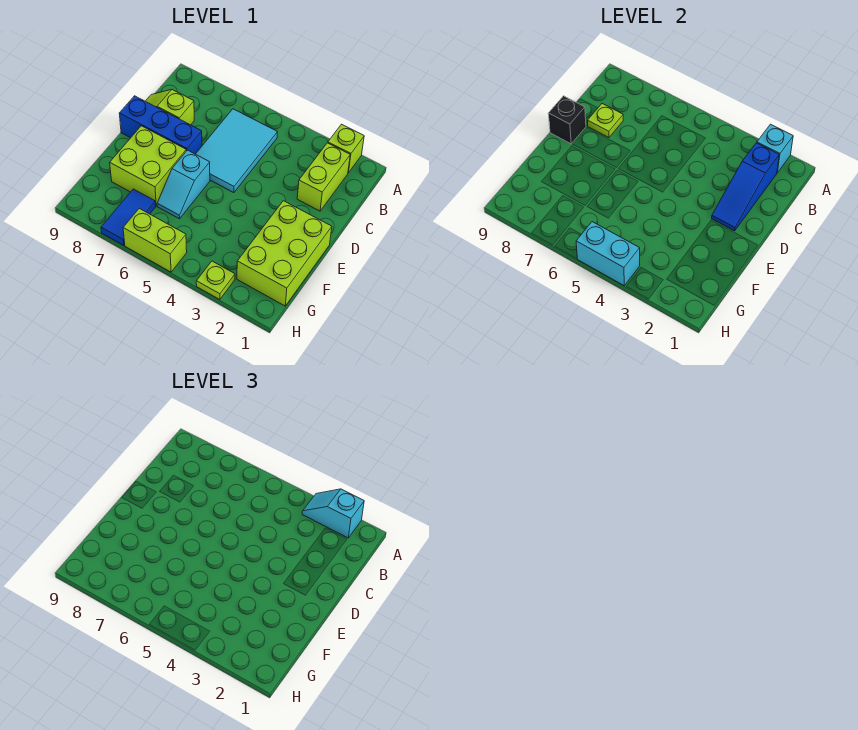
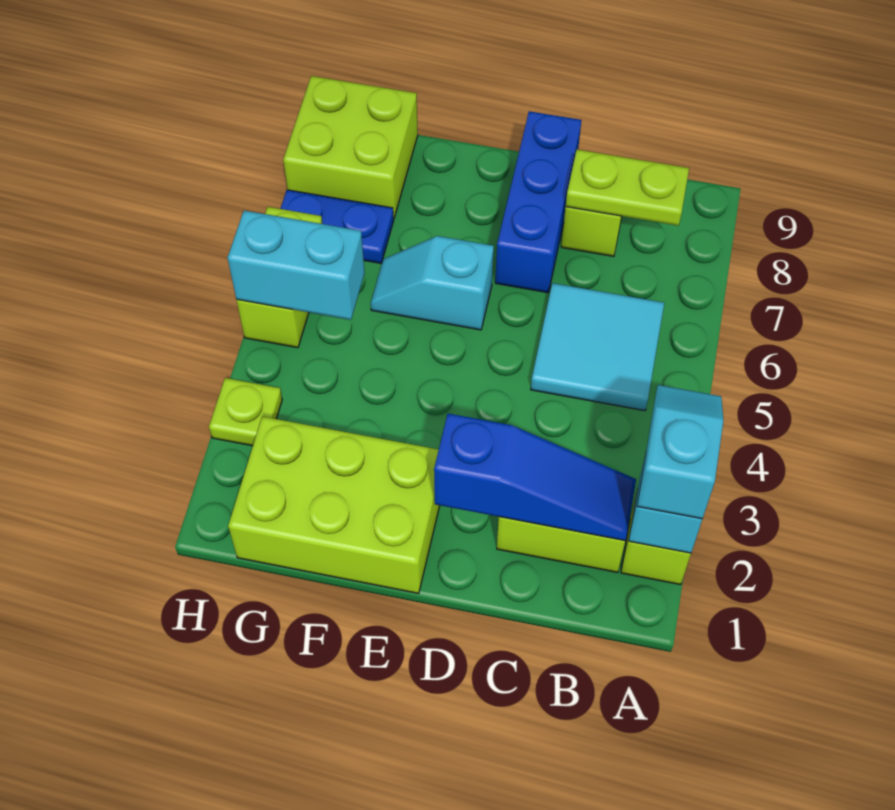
blue 1x3 slope [712,143,779,231] -> blue 1x3 slope turned to [434,414,636,541]
cyan 2x3 tile [196,109,278,193] -> cyan 2x2 tile [531,283,664,411]
lime 1x1 plate [587,104,623,138] -> lime 1x2 plate [566,150,689,226]
black 1x1 brick [548,96,586,144] -> none
lime 2x2 brick [110,126,186,206] -> lime 2x2 brick moved to [283,76,418,219]
blue 1x2 tile [101,189,156,245] -> blue 1x2 plate [280,190,394,264]
cyan 1x2 brick [576,222,640,286] -> cyan 1x2 brick turned to [228,211,365,320]

